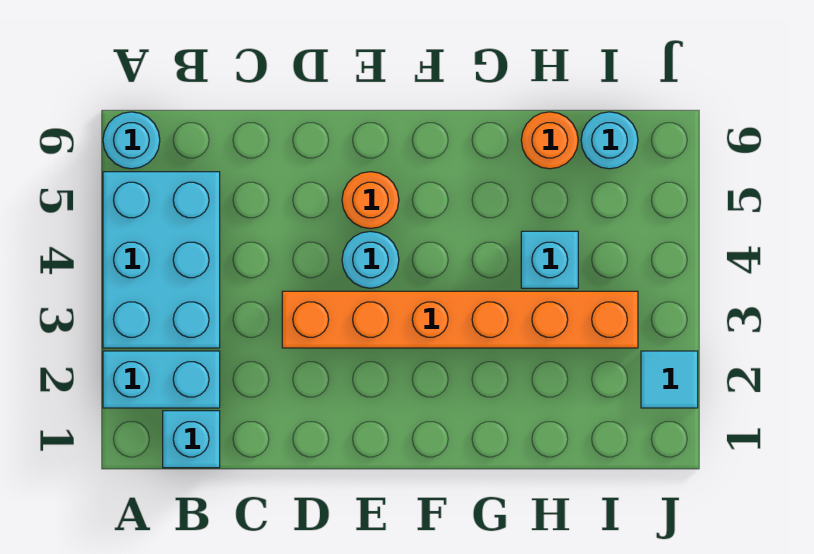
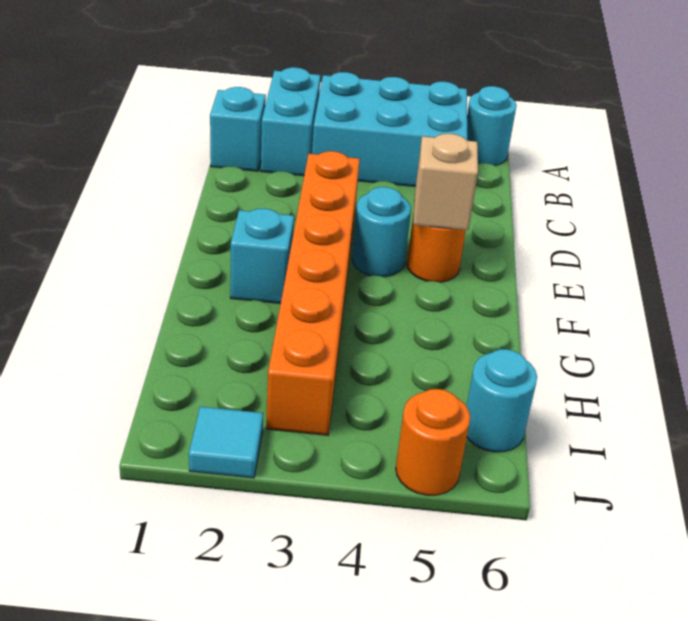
none -> tan 1x1 brick [413,134,478,230]
cyan 1x1 brick [521,231,578,288] -> cyan 1x1 brick moved to [230,209,294,303]
orange 1x1 round brick [521,112,578,169] -> orange 1x1 round brick moved to [396,389,470,495]

